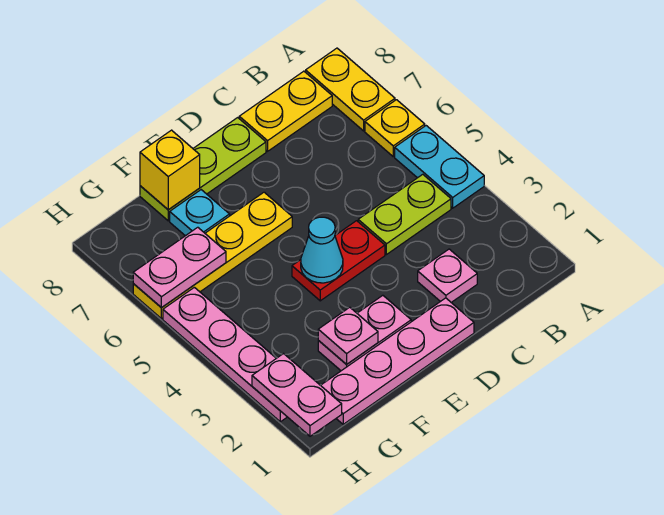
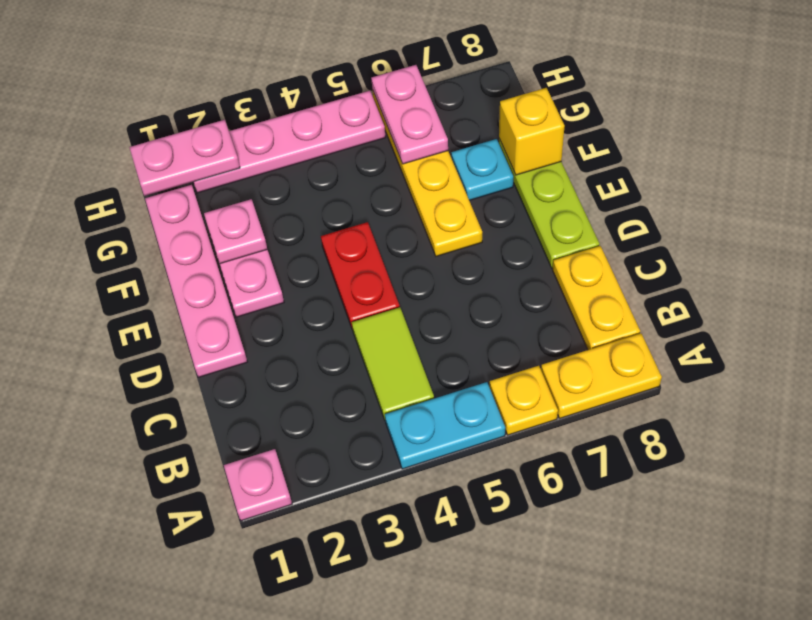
lime 1x2 plate [358,174,451,255] -> lime 1x2 tile [352,307,434,420]
pink 1x1 plate [418,249,477,303] -> pink 1x1 plate moved to [224,449,292,521]
cyan 1x1 cone [301,217,343,283] -> none

